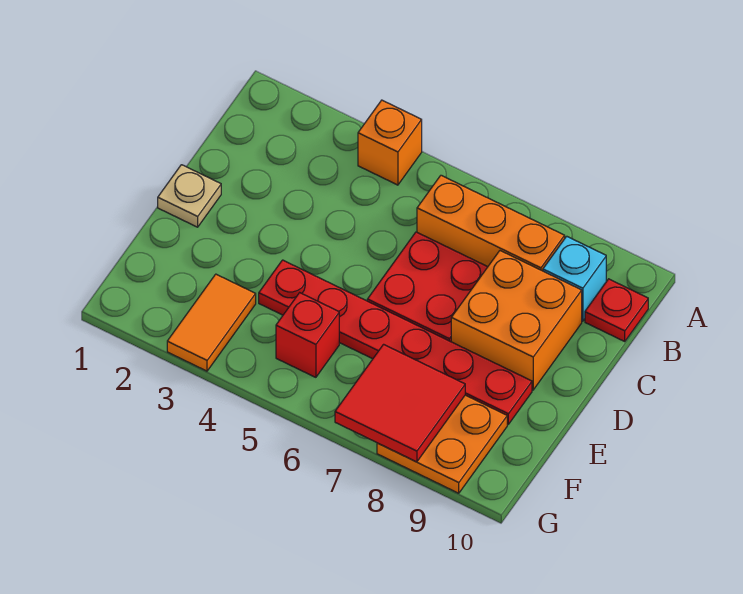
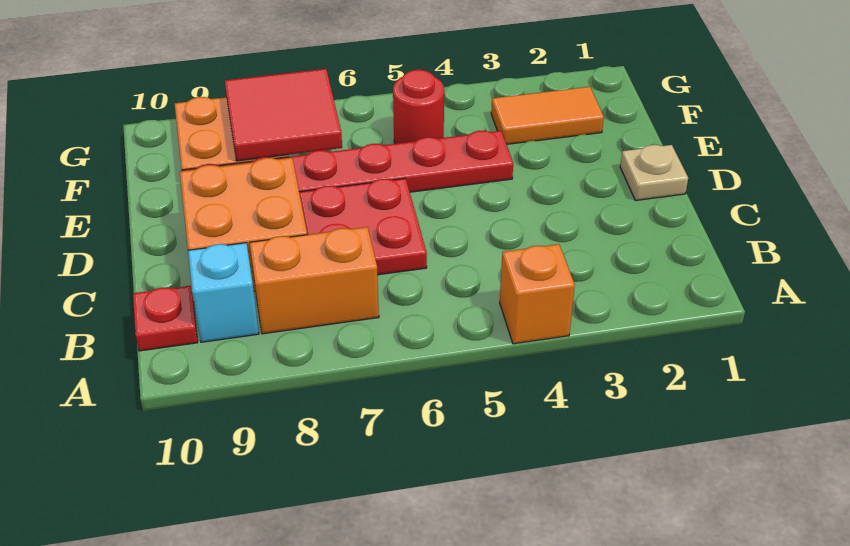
orange 1x3 brick [417,175,565,271] -> orange 1x2 brick [250,227,379,334]
orange 1x2 tile [167,274,256,371] -> orange 1x2 tile turned to [491,87,604,144]
red 1x1 brick [276,293,339,377] -> red 1x1 round brick [393,70,444,144]

